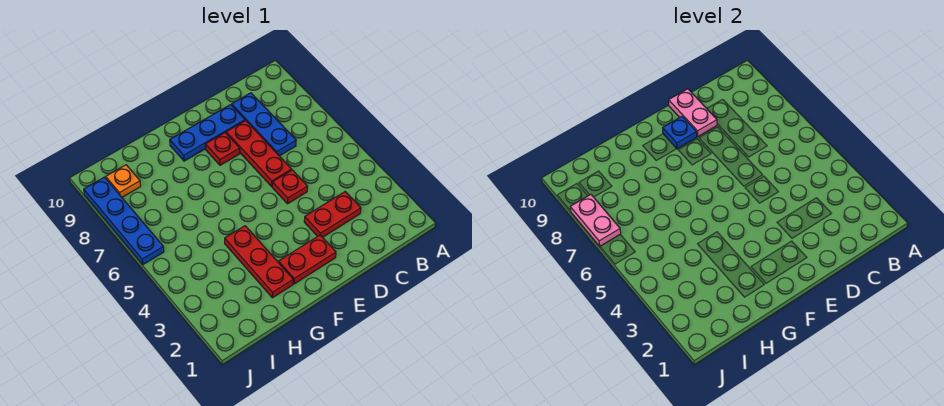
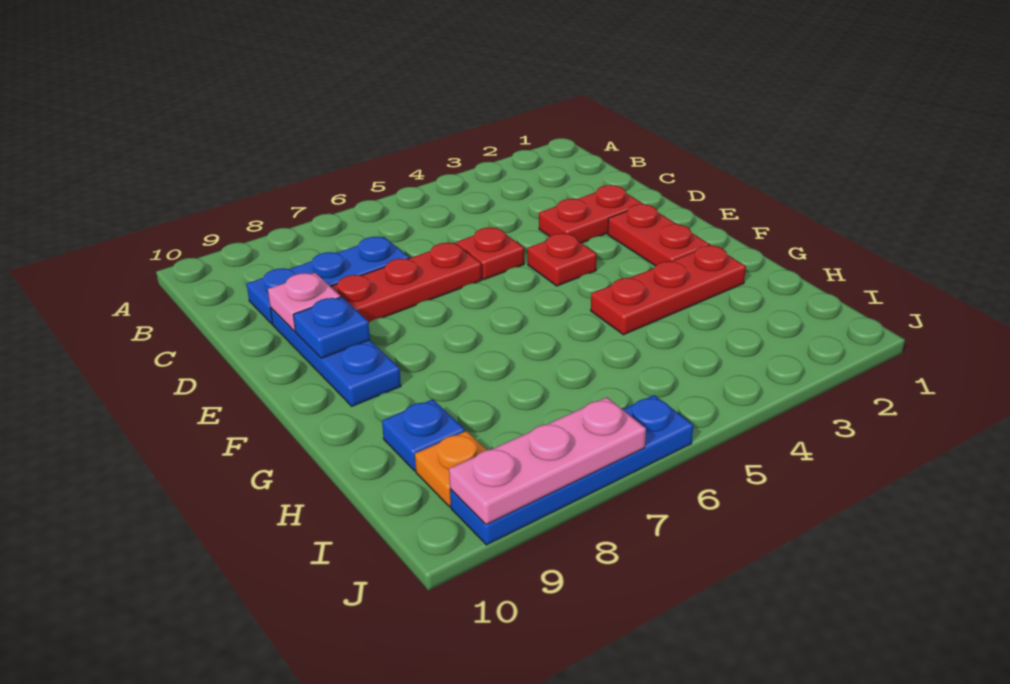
red 1x2 plate [304,192,361,237] -> red 1x2 plate turned to [539,185,643,243]
pink 1x2 plate [669,89,717,137] -> pink 1x1 plate [268,273,340,331]
red 1x1 plate [206,133,240,165] -> red 1x1 plate moved to [528,233,597,286]
none -> blue 1x1 plate [382,399,465,471]
pink 1x2 plate [570,195,621,246] -> pink 1x3 plate [449,397,646,525]

